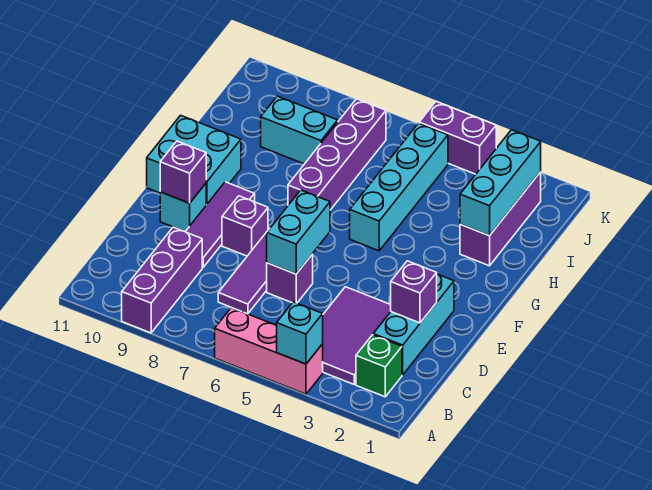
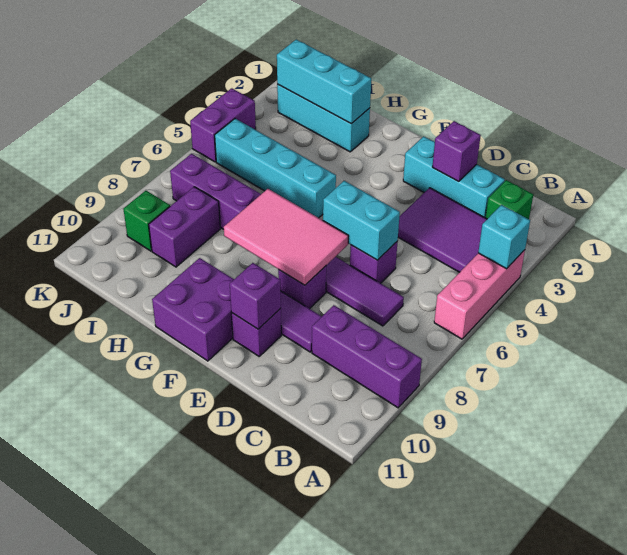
none -> pink 2x3 tile [224,189,348,285]
cyan 1x1 brick [160,184,206,231] -> purple 1x1 brick [231,309,281,356]
cyan 2x2 brick [147,115,241,205] -> purple 2x2 brick [152,258,234,361]
purple 1x3 brick [460,172,541,266] -> cyan 1x3 brick [277,84,370,152]
cyan 1x2 brick [261,96,338,164] -> purple 1x2 brick [149,187,220,267]
none -> green 1x1 brick [123,191,170,251]

